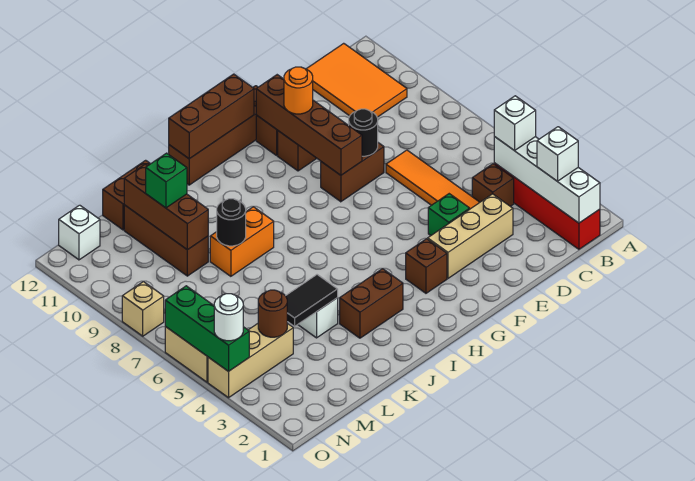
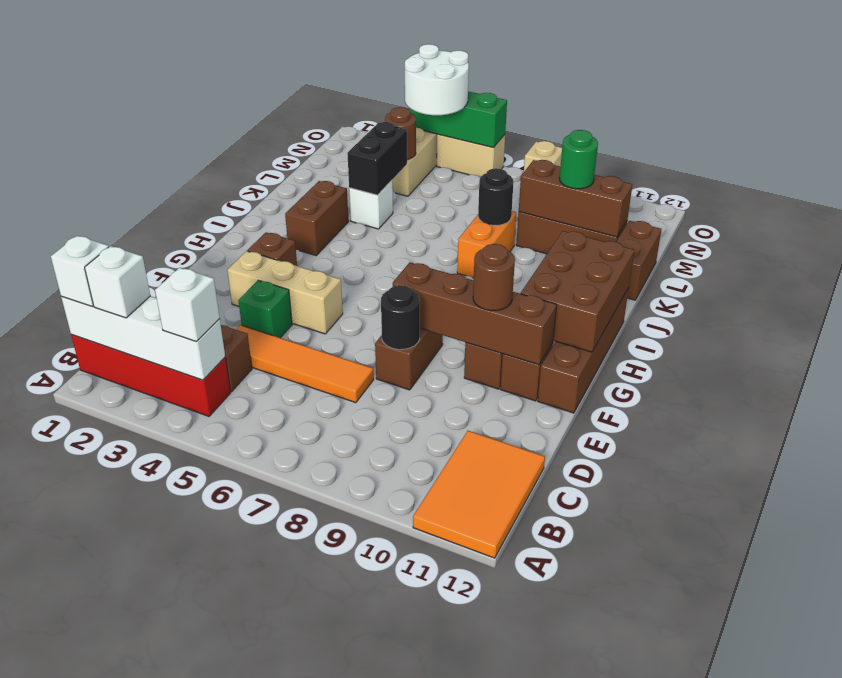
orange 2x3 tile [307,43,407,117] -> orange 2x3 tile turned to [413,431,545,558]
tan 1x3 brick [428,194,513,278] -> tan 1x3 brick turned to [227,251,343,334]
orange 1x1 round brick [284,67,313,114] -> brown 1x1 round brick [473,244,515,311]
brown 1x3 brick [169,74,254,159] -> brown 2x3 brick [521,231,634,352]
black 1x2 tile [286,275,338,326] -> black 1x2 brick [347,122,407,195]
green 1x1 brick [146,153,187,208] -> green 1x1 round brick [559,130,598,189]
white 1x1 brick [59,205,100,260] -> white 1x1 brick moved to [51,236,109,306]
white 1x1 round brick [214,294,243,341] -> white 2x2 round brick [405,44,469,115]

